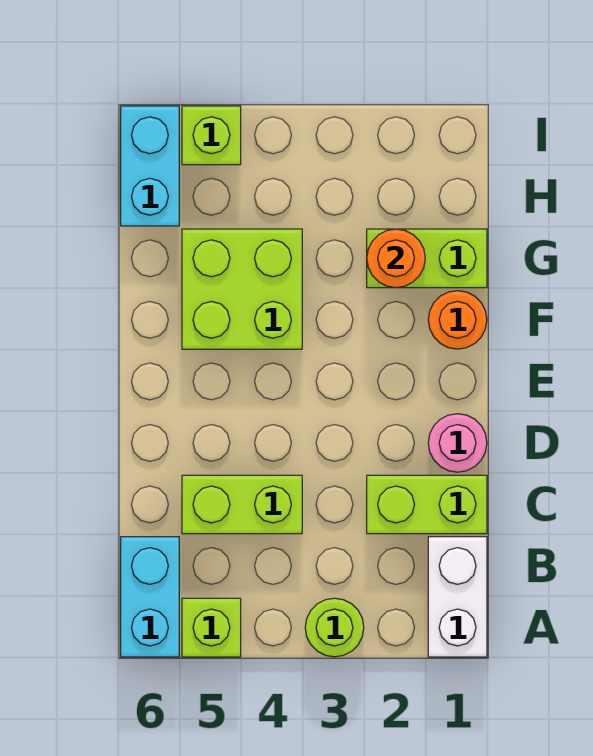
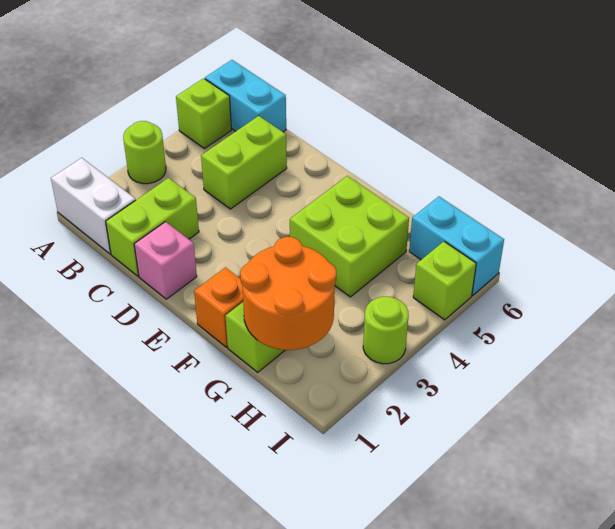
pink 1x1 round brick [428,414,487,472] -> pink 1x1 brick [134,222,197,299]
orange 1x1 round brick [428,291,487,349] -> orange 1x1 brick [194,267,243,347]
orange 1x1 round brick [367,229,425,288] -> orange 2x2 round brick [240,237,336,350]
none -> lime 1x1 round brick [363,297,409,364]

